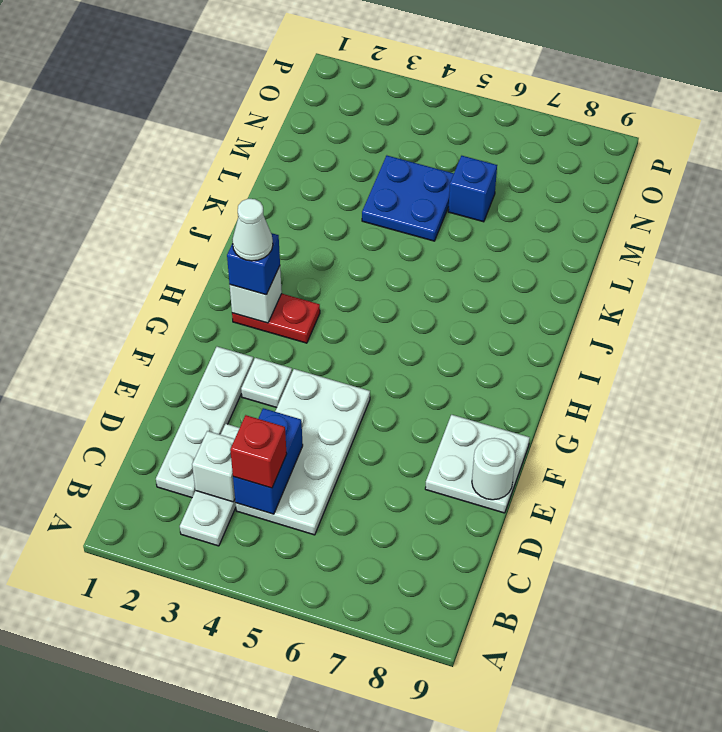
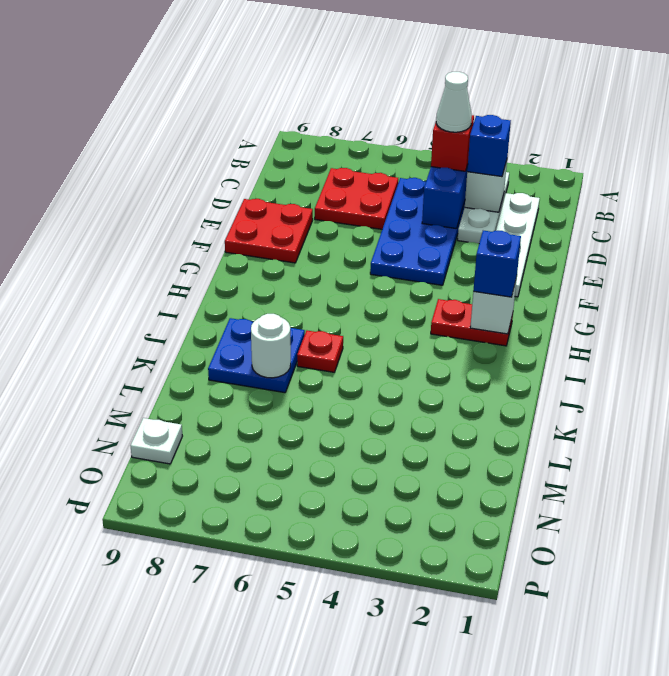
white 2x4 plate [236,369,370,535] -> blue 2x4 plate [370,178,465,285]
none -> red 2x2 plate [315,168,398,229]
white 2x2 plate [425,415,530,513] -> red 2x2 plate [225,199,313,263]
white 1x1 round brick [472,438,516,500] -> white 1x1 round brick moved to [251,314,291,378]
white 1x1 plate [241,358,292,408] -> white 1x1 plate moved to [131,418,182,464]
white 1x1 cone [232,199,273,261] -> white 1x1 cone moved to [436,72,472,132]
none -> red 1x1 plate [297,331,343,372]
blue 2x2 plate [362,156,454,241] -> blue 2x2 plate moved to [208,318,305,393]
blue 1x1 brick [448,156,497,222] -> blue 1x1 brick moved to [467,115,511,177]

